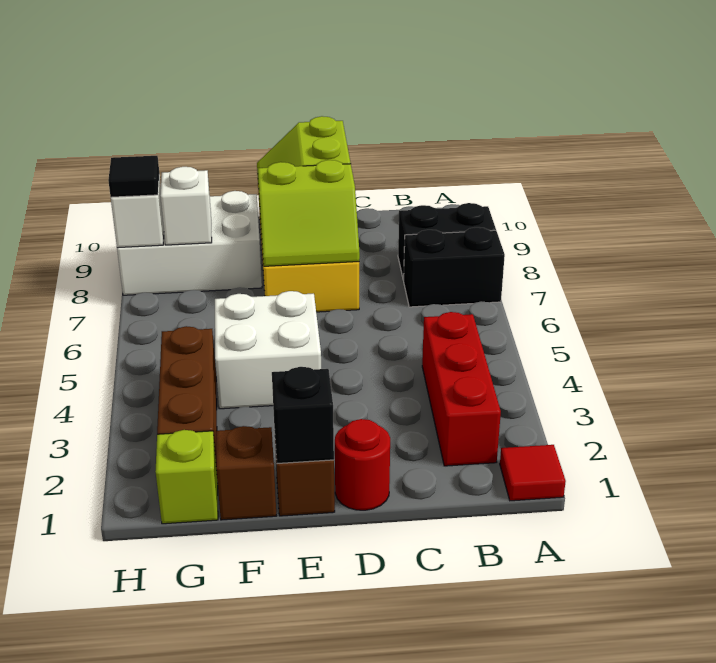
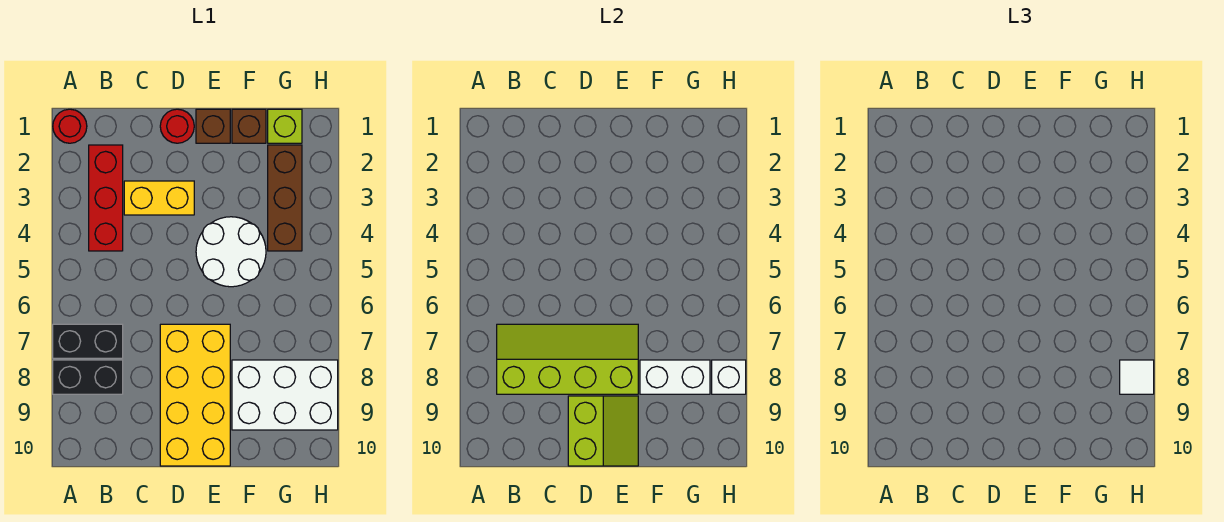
red 1x1 tile [500,445,566,501] -> red 1x1 round brick [53,109,87,143]
none -> yellow 1x2 brick [124,181,194,215]
lime 2x2 slope [258,160,360,266] -> lime 2x4 slope [497,324,638,394]
black 1x1 brick [272,367,334,463] -> none
white 2x2 brick [215,291,321,409] -> white 2x2 round brick [196,217,266,287]
white 1x1 brick [161,167,212,245] -> white 1x2 brick [640,360,710,394]
black 1x1 tile [108,156,159,197] -> white 1x1 tile [1120,360,1154,394]

